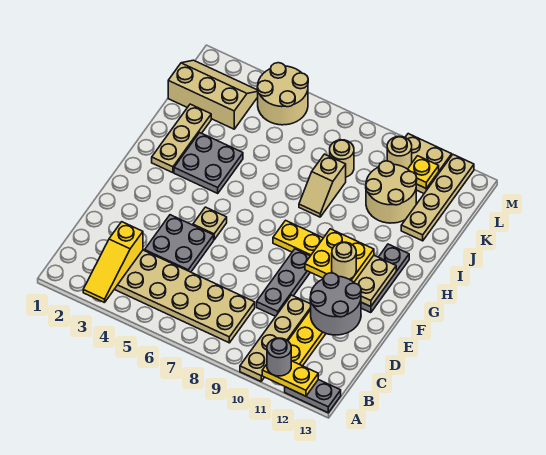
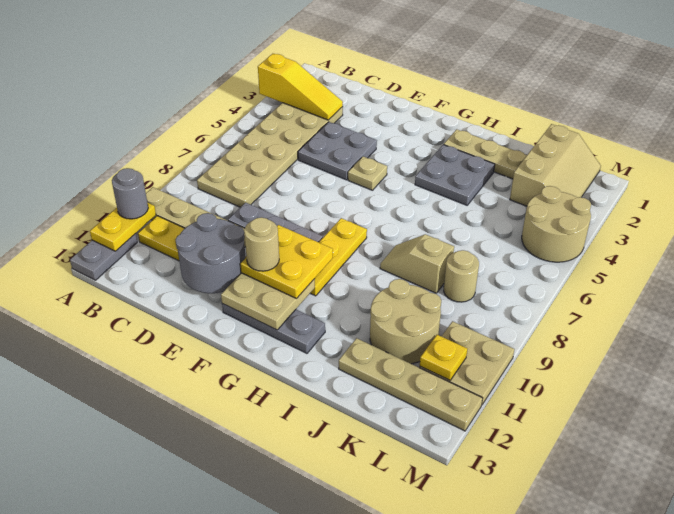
yellow 1x3 slope [83,222,143,303] -> yellow 1x3 slope turned to [258,54,343,120]
tan 1x1 round brick [387,136,412,169] -> none

